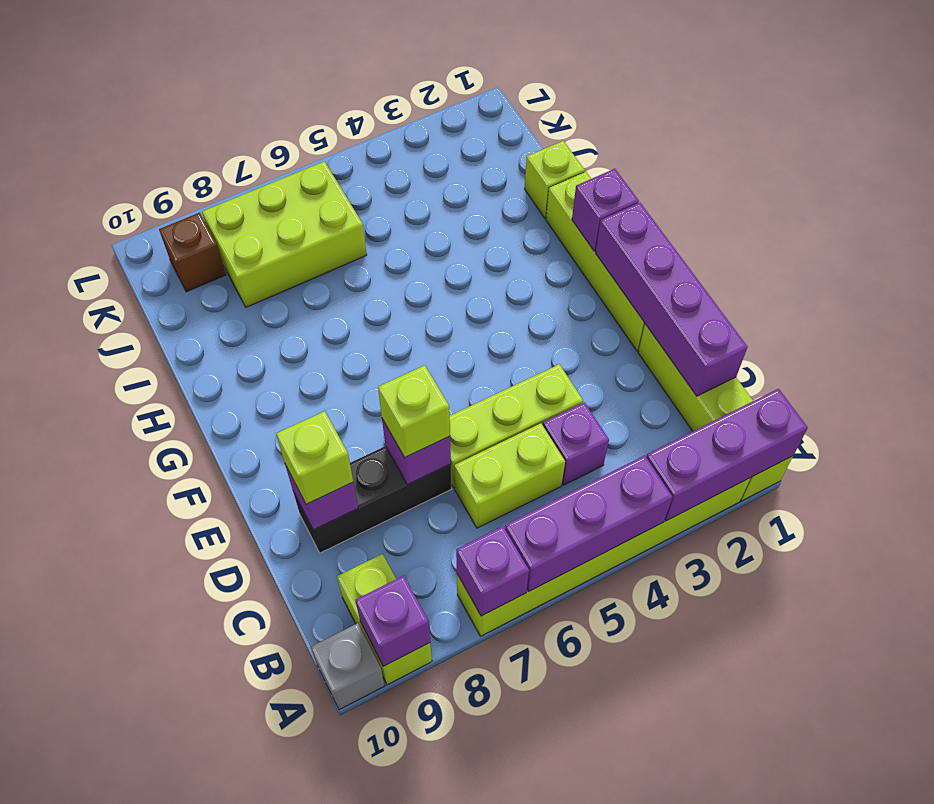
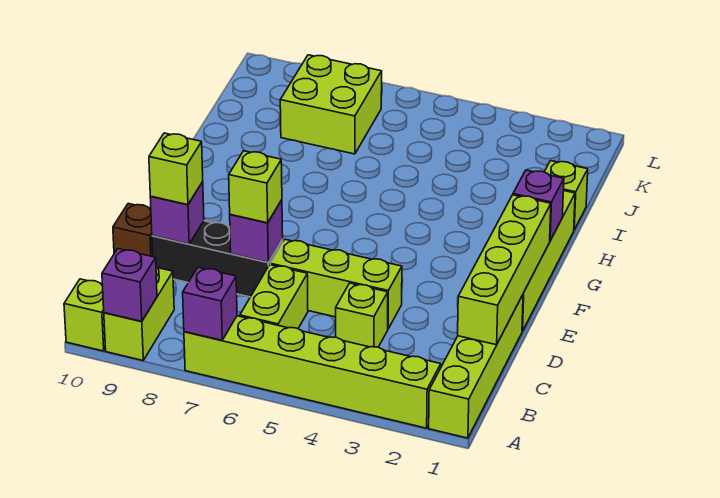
purple 1x3 brick [646,389,808,521] -> none
purple 1x3 brick [505,455,672,591] -> none
grey 1x1 brick [311,623,385,710] -> lime 1x1 brick [64,279,106,351]
purple 1x4 brick [596,203,748,396] -> lime 1x4 brick [458,195,551,345]
purple 1x1 brick [543,402,609,485] -> lime 1x1 brick [336,283,388,347]
lime 1x2 brick [454,423,565,528] -> lime 1x2 brick turned to [240,265,308,329]
lime 2x3 brick [202,161,367,307] -> lime 2x2 brick [280,55,382,154]
brown 1x1 brick [159,213,226,292] -> brown 1x1 brick moved to [113,203,153,257]

